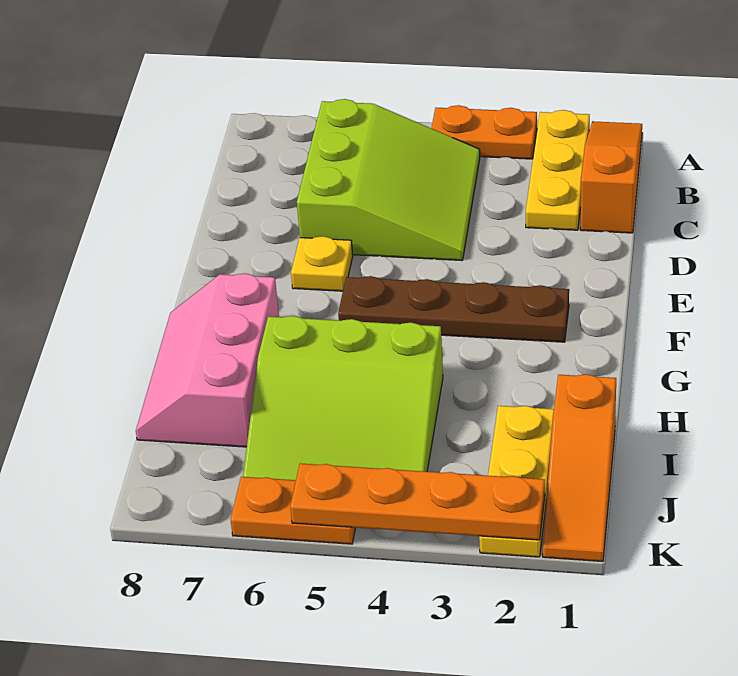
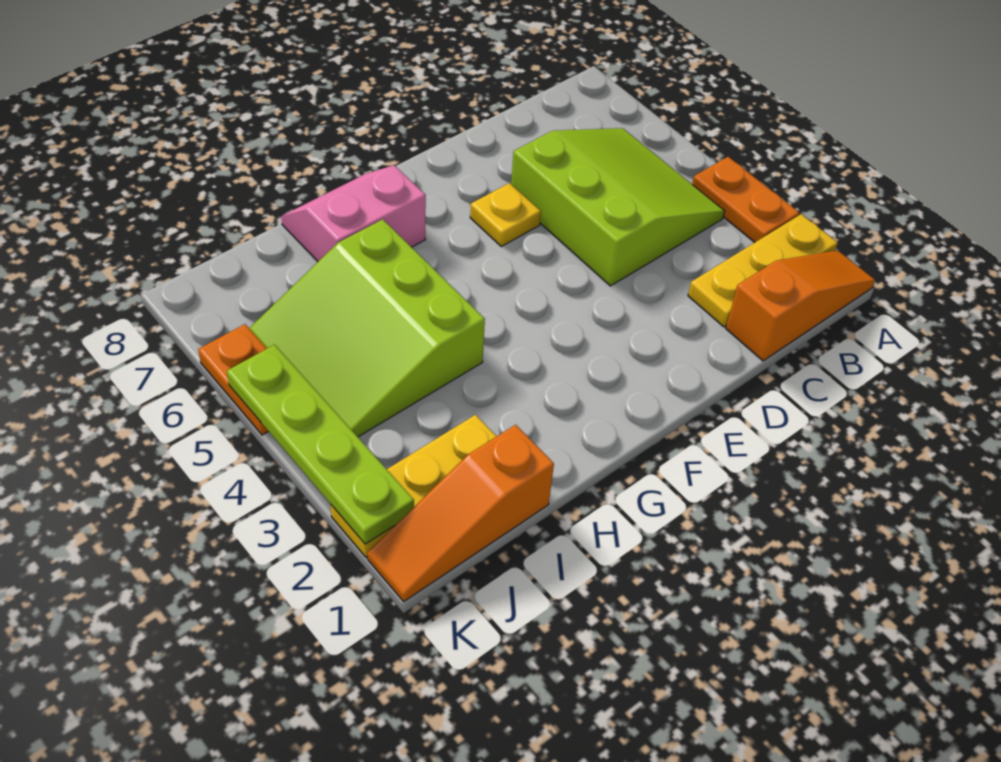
lime 3x3 slope [297,99,480,261] -> lime 3x3 slope turned to [511,128,725,286]
brown 1x4 plate [338,276,569,342] -> none
pink 2x3 slope [136,273,279,447] -> pink 2x2 slope [281,165,426,261]
orange 1x4 plate [290,463,545,540] -> lime 1x4 plate [227,345,414,544]

